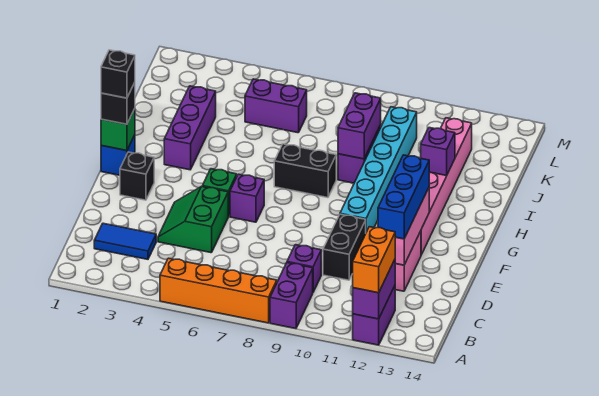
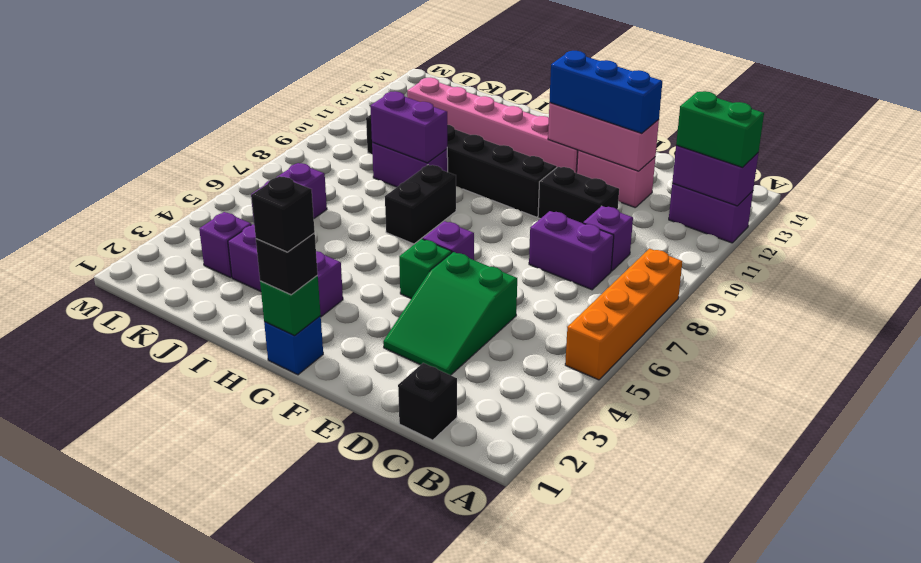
purple 1x2 brick [270,263,313,329] -> purple 1x2 brick moved to [529,211,614,290]
orange 1x2 brick [353,227,396,293] -> green 1x2 brick [676,91,764,167]
blue 1x2 tile [94,223,156,259] -> none
green 2x2 slope [158,186,228,253] -> green 2x3 slope [383,252,517,375]
black 1x1 brick [120,152,154,200] -> black 1x1 brick moved to [398,363,457,440]
cyan 1x6 brick [340,107,417,232] -> black 1x6 brick [366,115,557,217]
purple 1x1 brick [421,128,455,176] -> purple 1x1 brick moved to [199,212,251,278]

